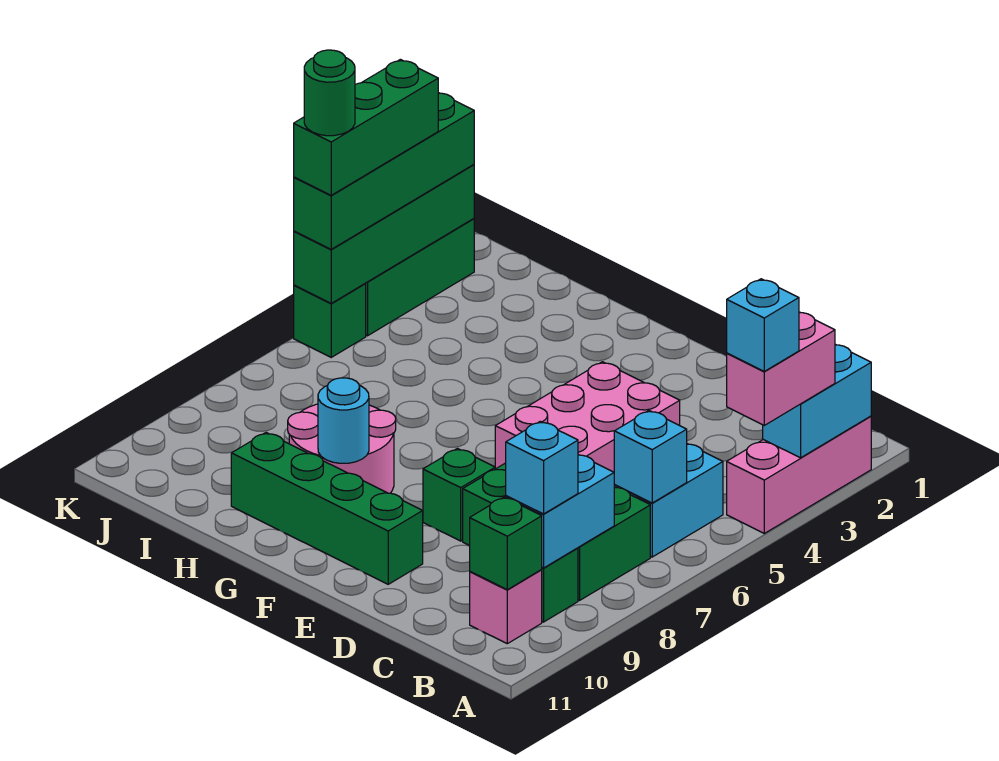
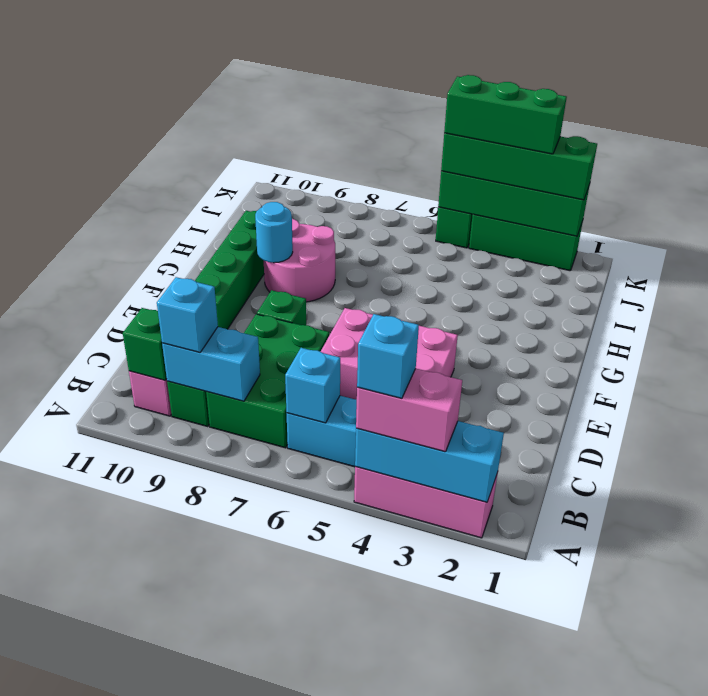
cyan 1x2 brick [763,344,871,458] -> cyan 1x3 brick [355,421,504,502]
green 1x1 round brick [304,50,355,136] -> none

